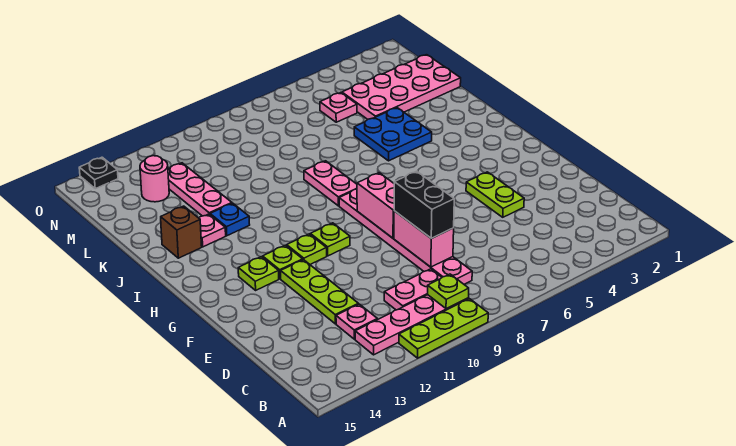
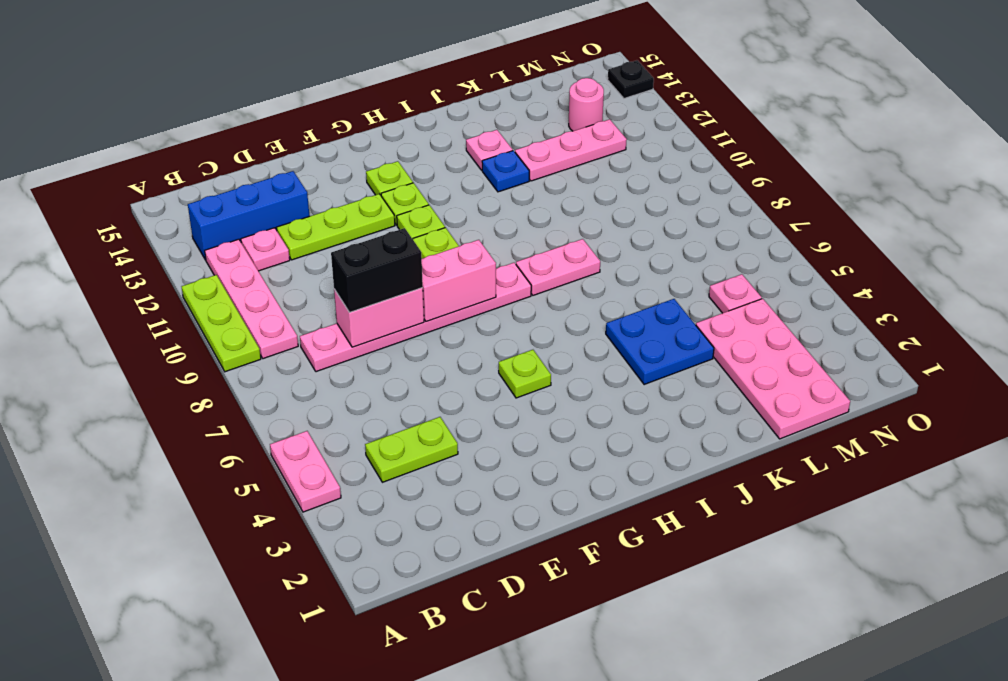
lime 1x1 plate [428,274,469,309] -> lime 1x1 plate moved to [499,350,551,398]
none -> blue 1x3 brick [188,171,309,260]
pink 1x2 plate [384,269,442,310] -> pink 1x2 plate moved to [270,431,341,512]
lime 1x2 plate [466,172,524,217] -> lime 1x2 plate moved to [365,417,458,482]
brown 1x1 brick [161,206,202,258] -> none

